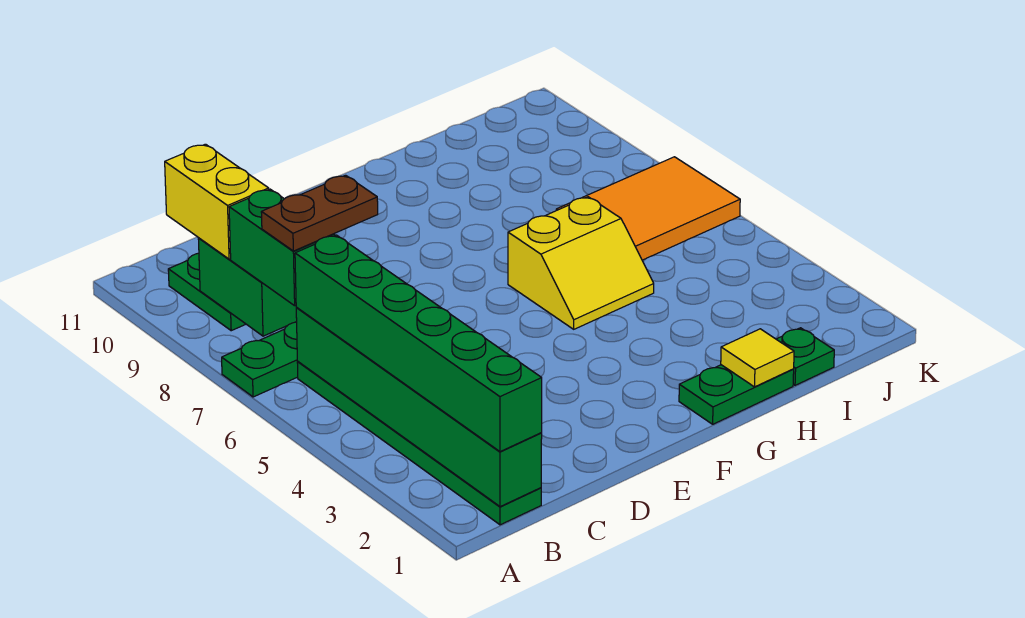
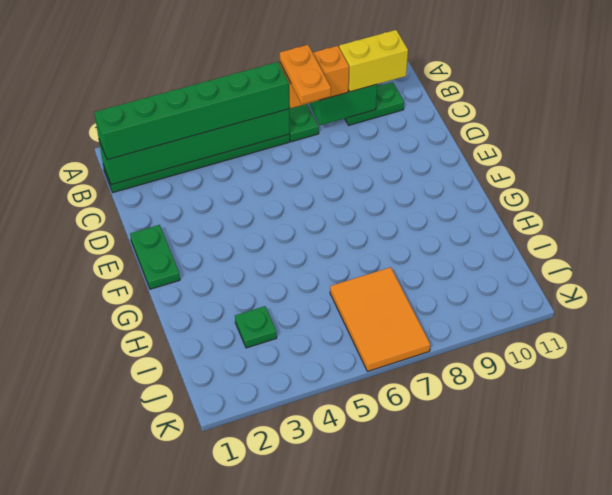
green 1x2 brick [229,189,335,306] -> orange 1x2 brick [280,46,349,108]
brown 1x2 plate [261,175,378,251] -> orange 1x2 plate [280,45,331,104]
green 1x2 plate [679,365,794,424] -> green 1x2 plate moved to [130,225,180,289]
yellow 2x2 slope [508,197,654,329] -> none
yellow 1x1 tile [721,329,794,387] -> none
green 1x1 plate [776,328,834,385] -> green 1x1 plate moved to [235,306,277,348]

